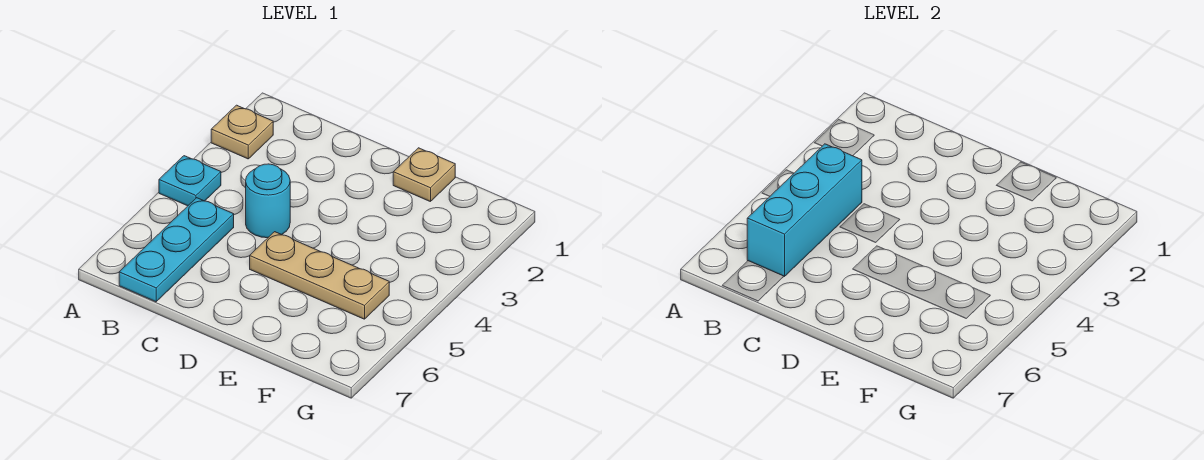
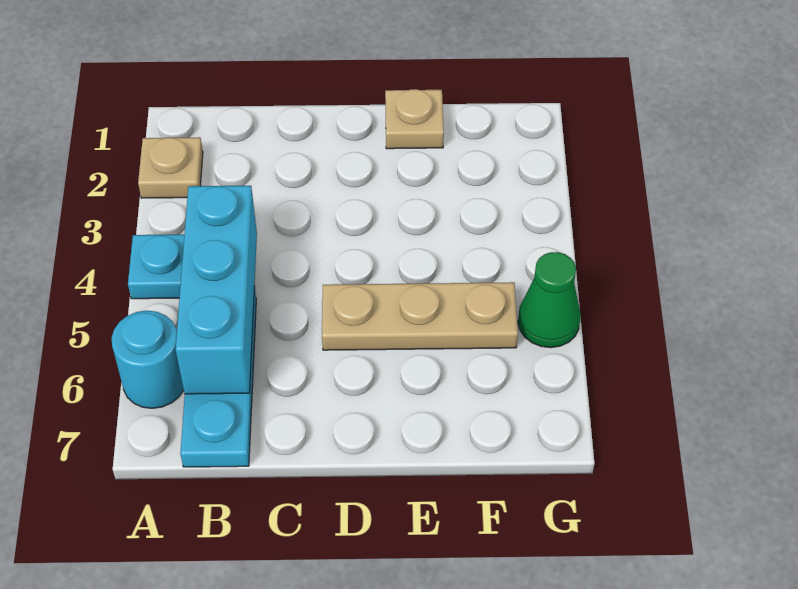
cyan 1x1 round brick [246,164,290,238] -> cyan 1x1 round brick moved to [112,311,184,408]
none -> green 1x1 cone [518,252,581,348]

